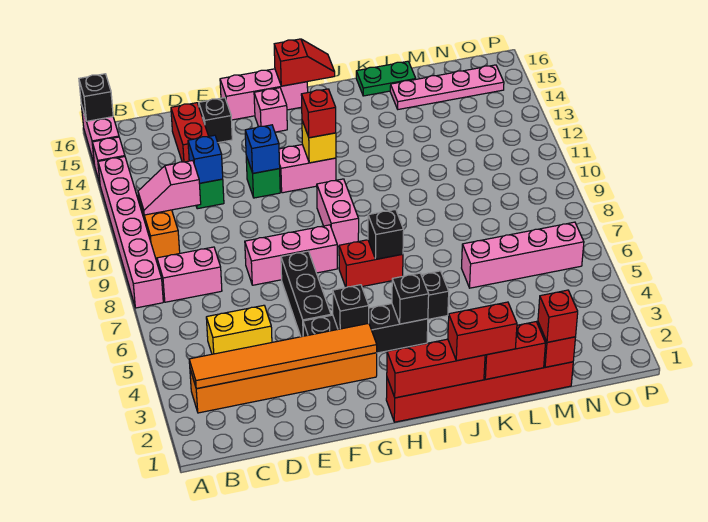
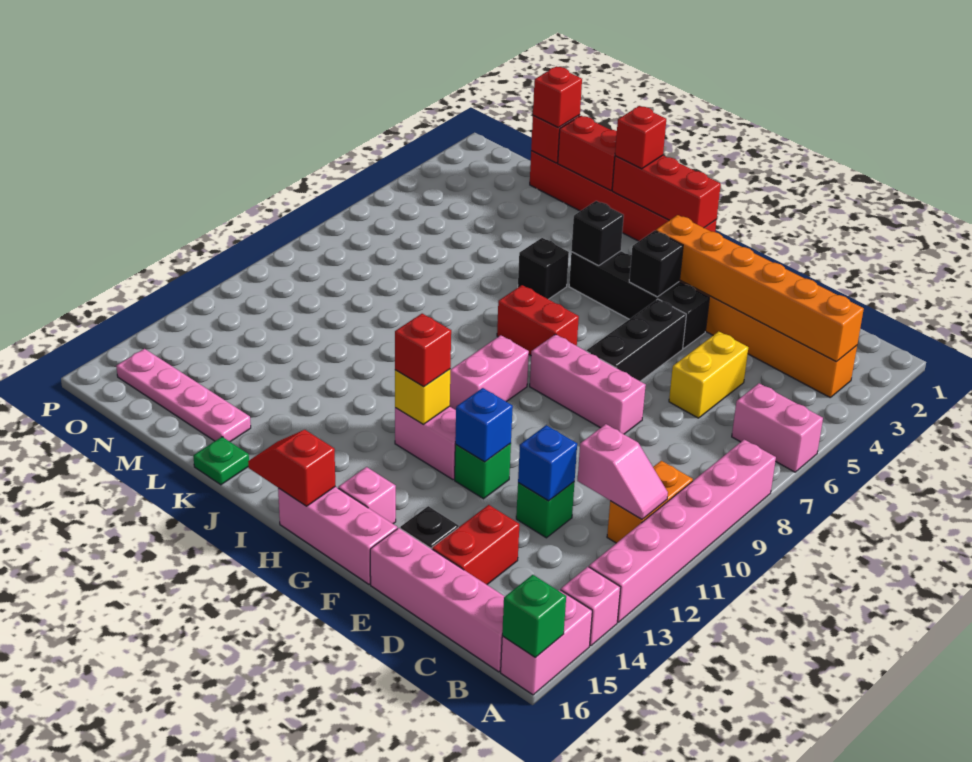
black 1x1 brick [79,74,113,121] -> green 1x1 brick [502,575,566,658]
orange 1x6 tile [189,323,377,389] -> orange 1x6 brick [656,215,864,362]
pink 1x2 brick [157,247,222,302] -> pink 1x2 brick moved to [732,383,823,472]
yellow 1x2 brick [206,305,272,354] -> yellow 1x2 brick turned to [669,331,748,418]
black 1x1 brick [368,209,404,259] -> none
red 1x2 brick [448,302,517,361] -> red 1x1 brick [615,106,666,169]
green 1x2 plate [356,61,416,96] -> green 1x1 plate [193,437,249,485]
pink 1x4 brick [462,222,584,288] -> pink 1x4 brick moved to [370,528,505,672]

